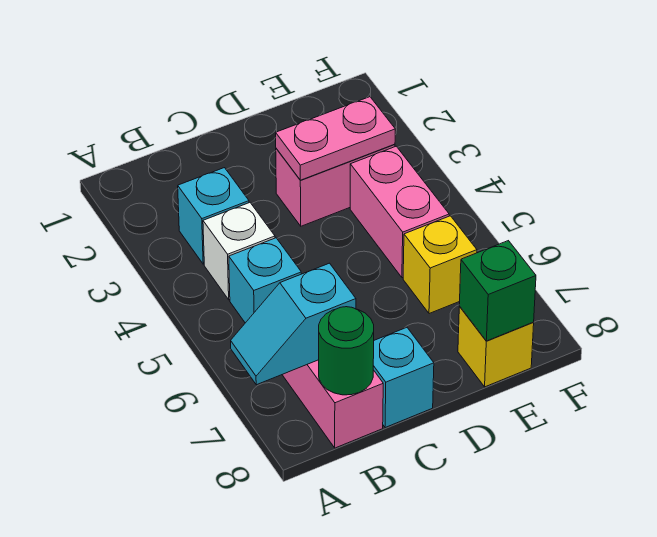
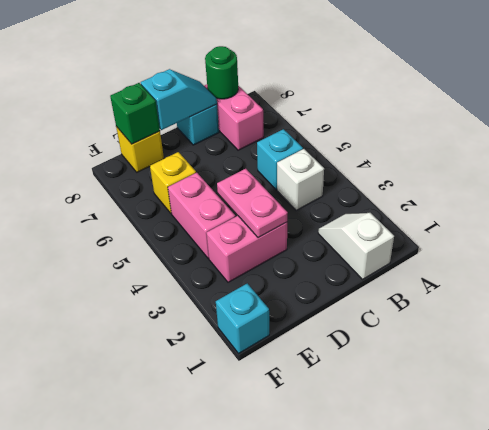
cyan 1x2 slope [231,263,356,385] -> cyan 1x2 slope moved to [141,69,217,130]
none -> white 1x2 slope [318,213,394,279]
cyan 1x1 brick [178,168,249,264] -> cyan 1x1 brick moved to [216,283,269,353]
pink 1x2 plate [276,97,395,180] -> pink 1x2 plate turned to [217,169,288,238]

